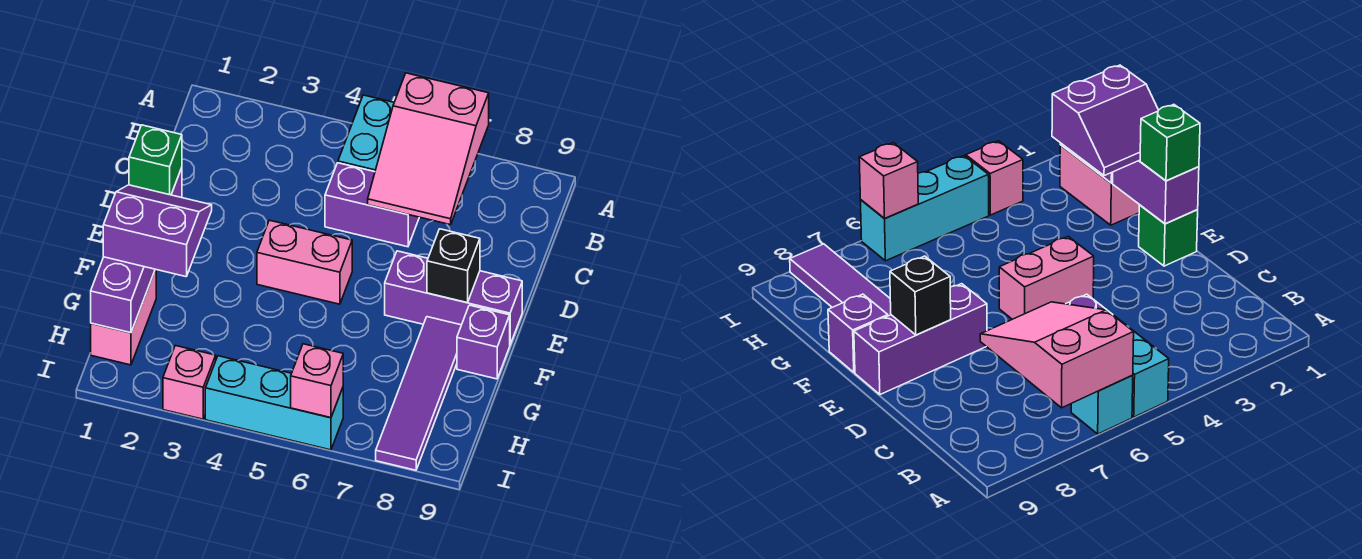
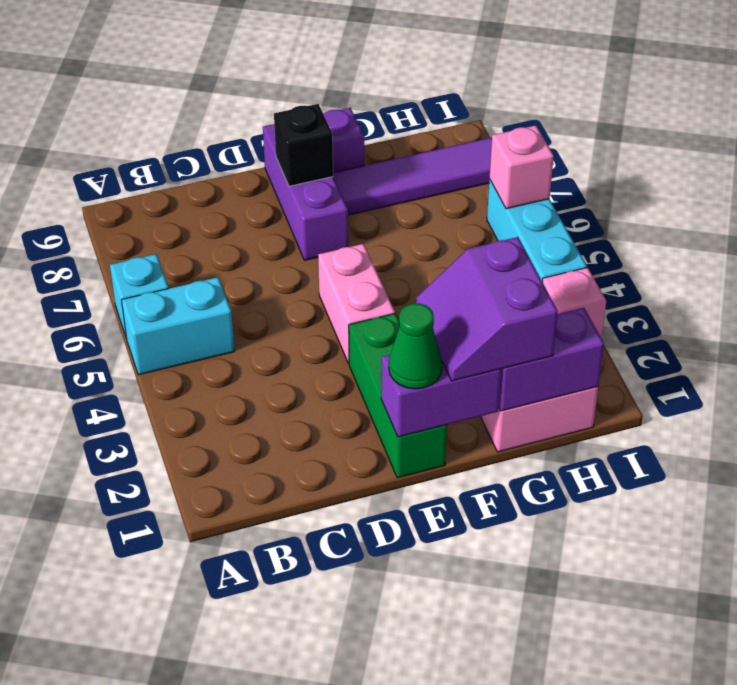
pink 2x3 slope [368,73,489,225] -> none
purple 1x2 brick [325,163,419,247] -> none
green 1x1 brick [1139,205,1198,266] -> green 1x3 brick [349,313,447,478]
green 1x1 brick [129,125,182,195] -> green 1x1 cone [389,303,442,389]

